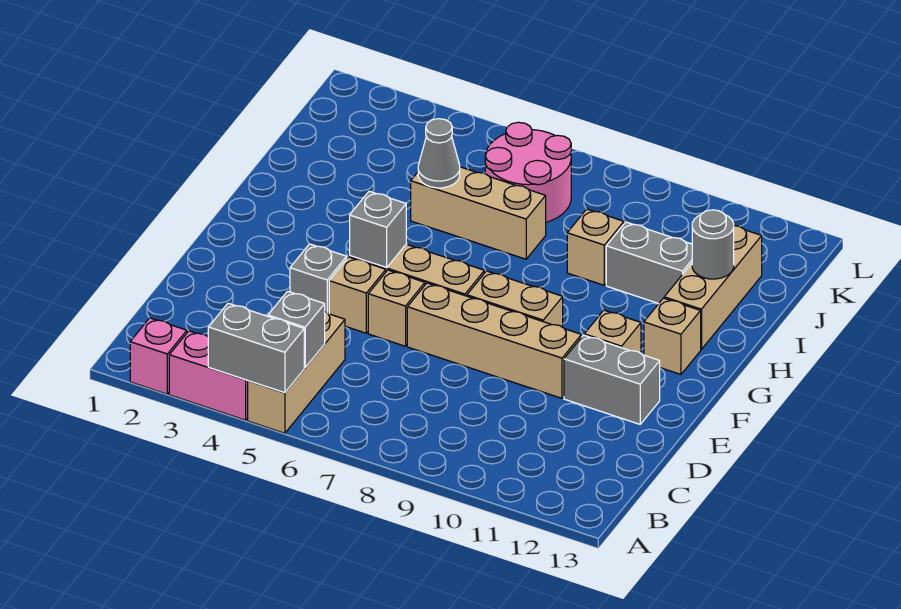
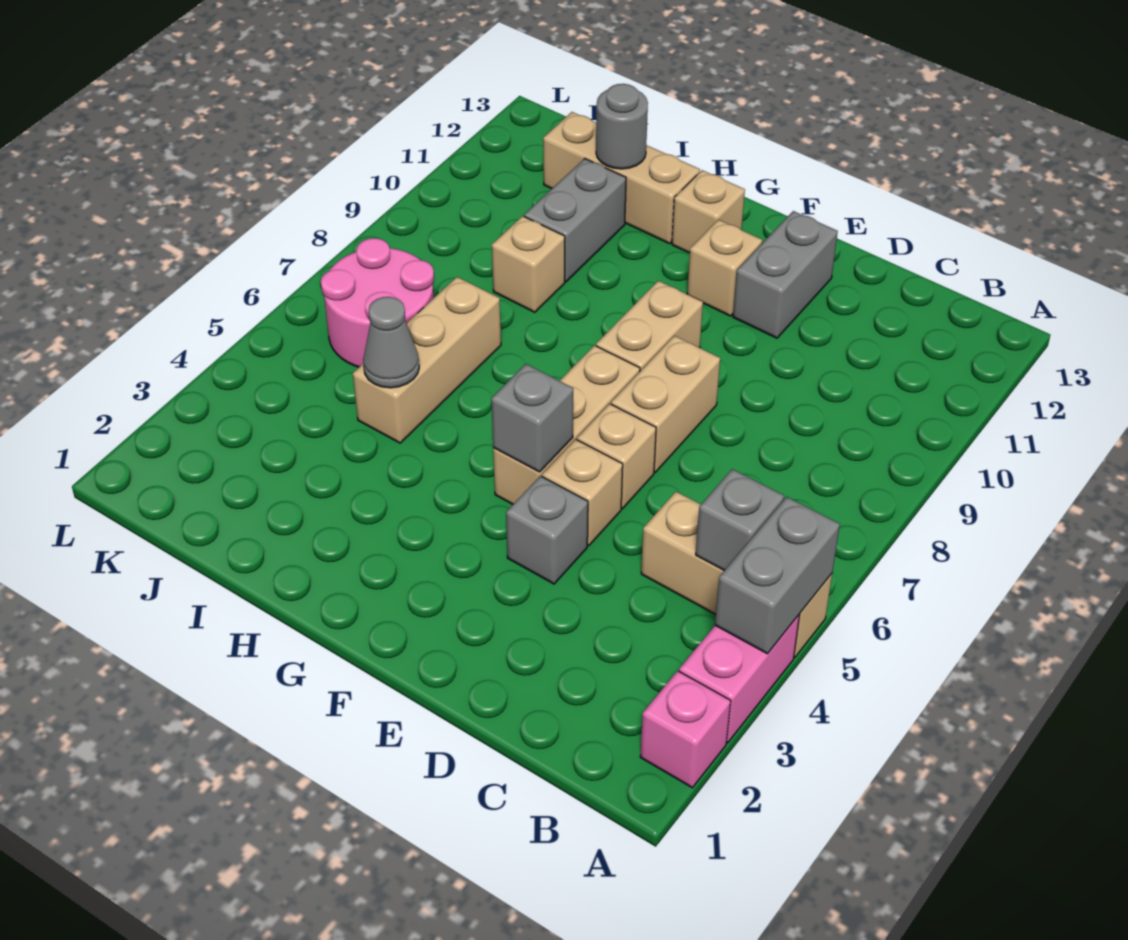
tan 1x4 brick [407,283,581,398] -> tan 1x2 brick [611,336,720,472]

